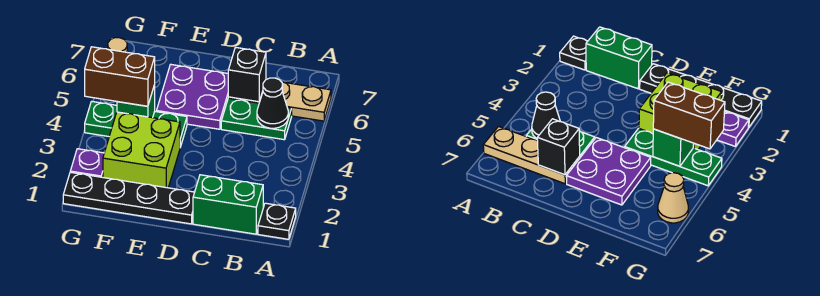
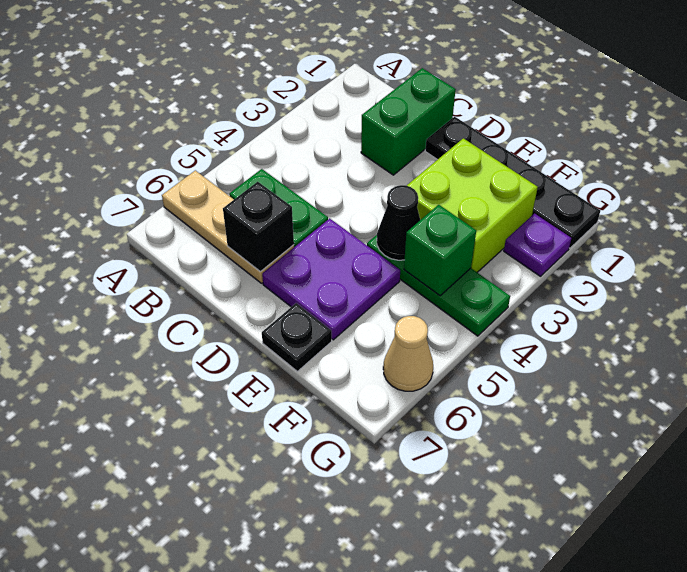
black 1x1 plate [258,203,296,239] -> black 1x1 plate moved to [262,303,332,371]
green 1x2 brick [193,175,263,234] -> green 1x2 brick turned to [361,68,456,175]
black 1x1 cone [257,78,288,128] -> black 1x1 cone moved to [377,185,420,260]
brown 1x2 brick [85,47,155,106] -> none

